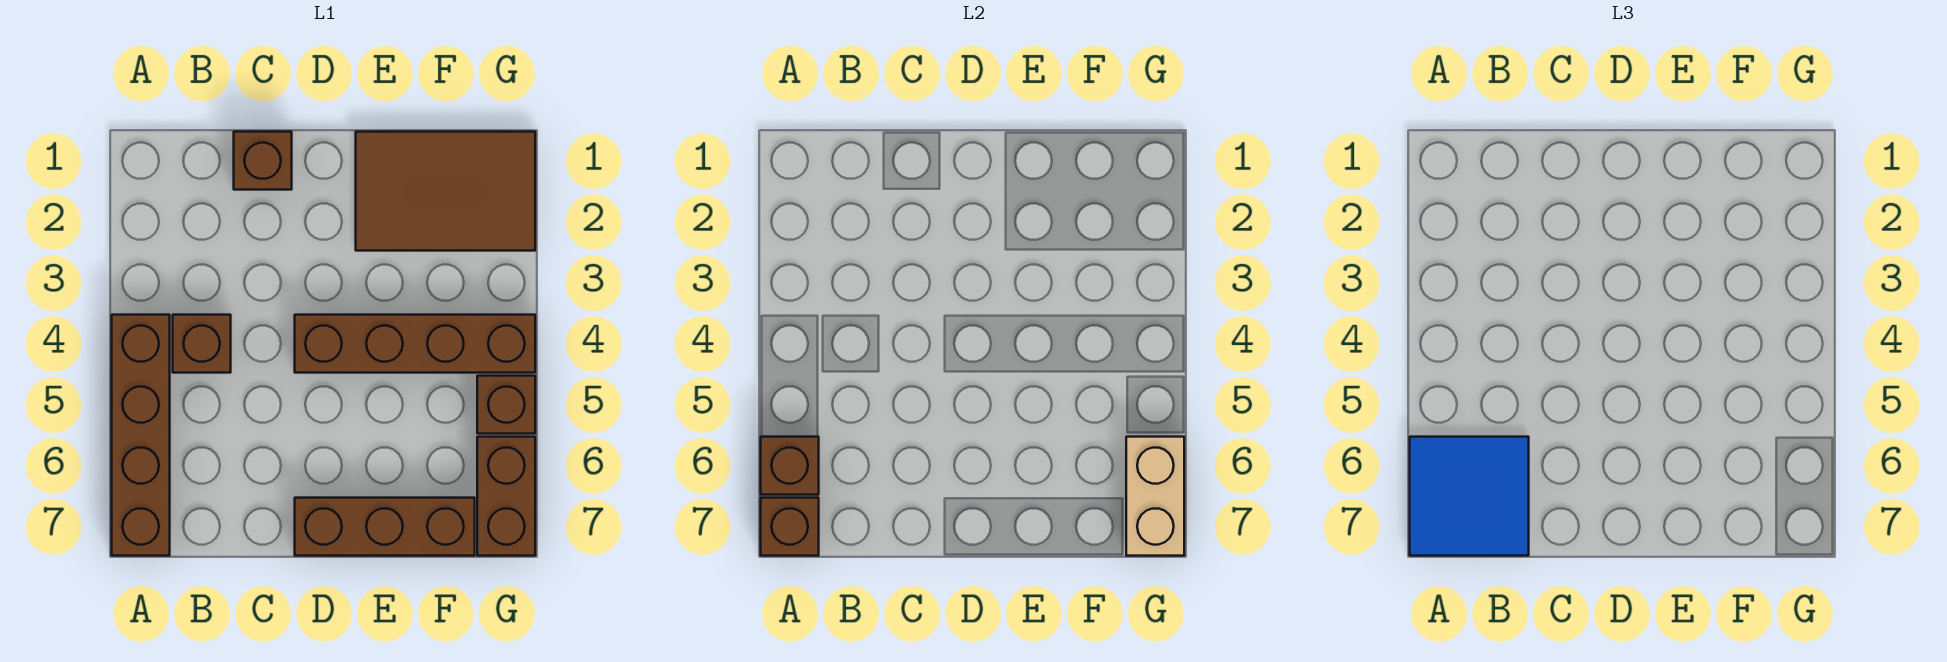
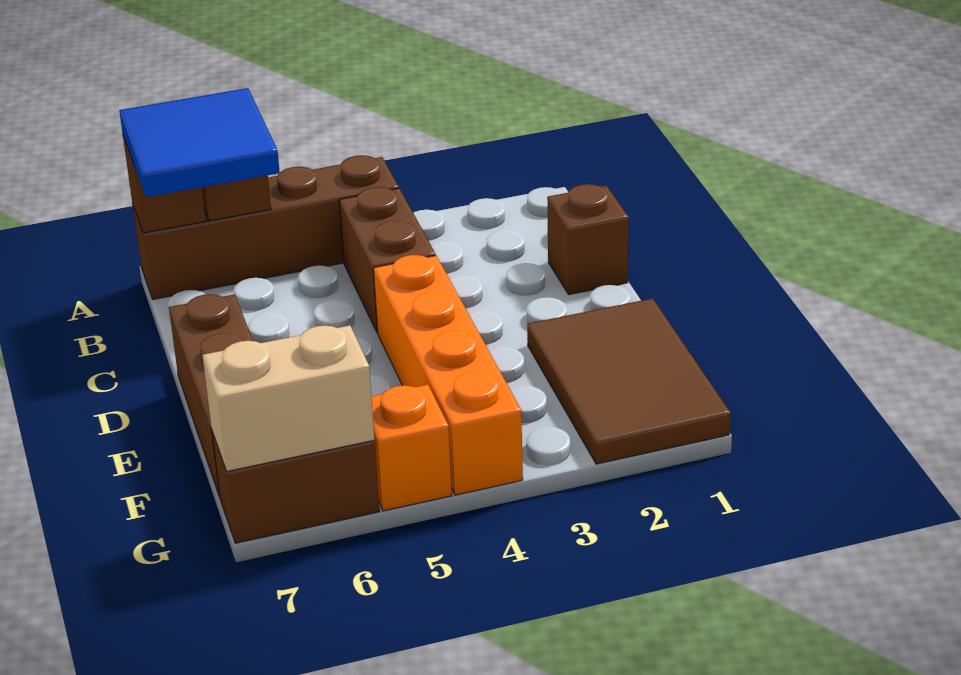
brown 1x1 brick [173,315,231,373] -> brown 1x2 brick [339,187,436,333]
brown 1x4 brick [295,315,535,373] -> orange 1x4 brick [373,255,523,495]
brown 1x1 brick [477,376,535,434] -> orange 1x1 brick [371,385,452,511]

